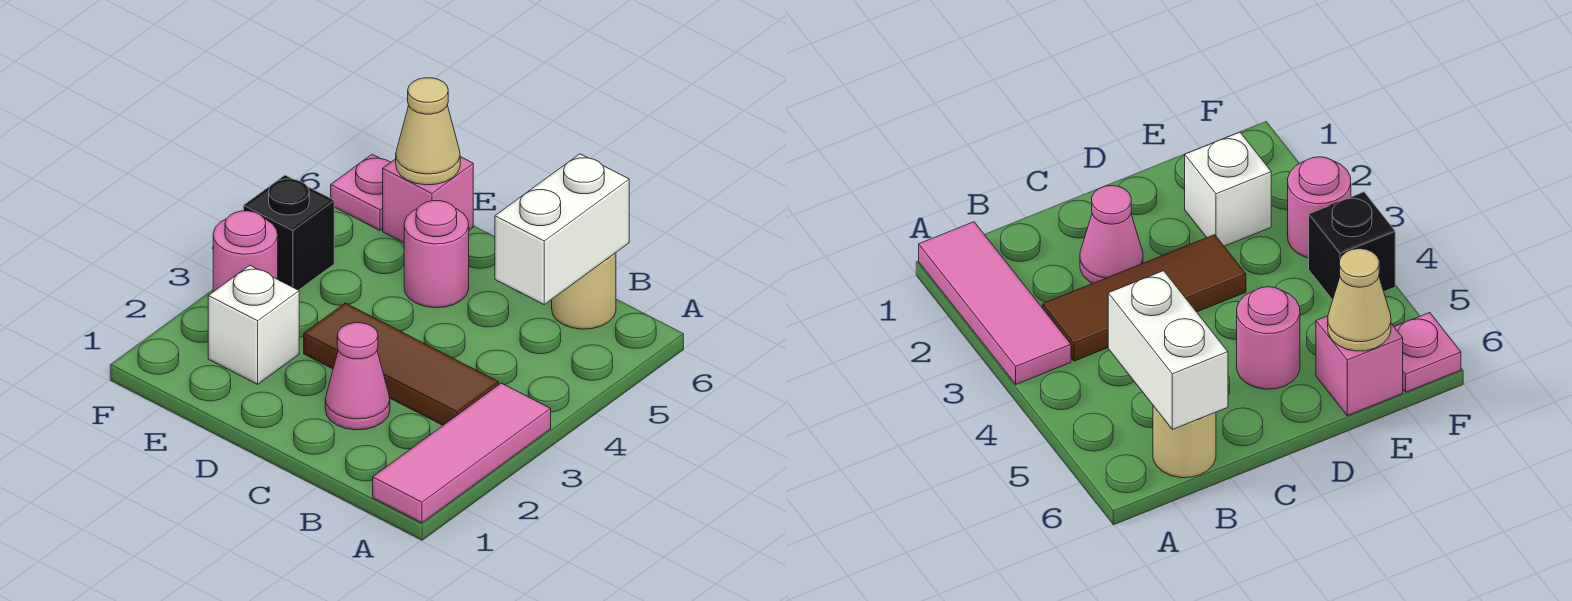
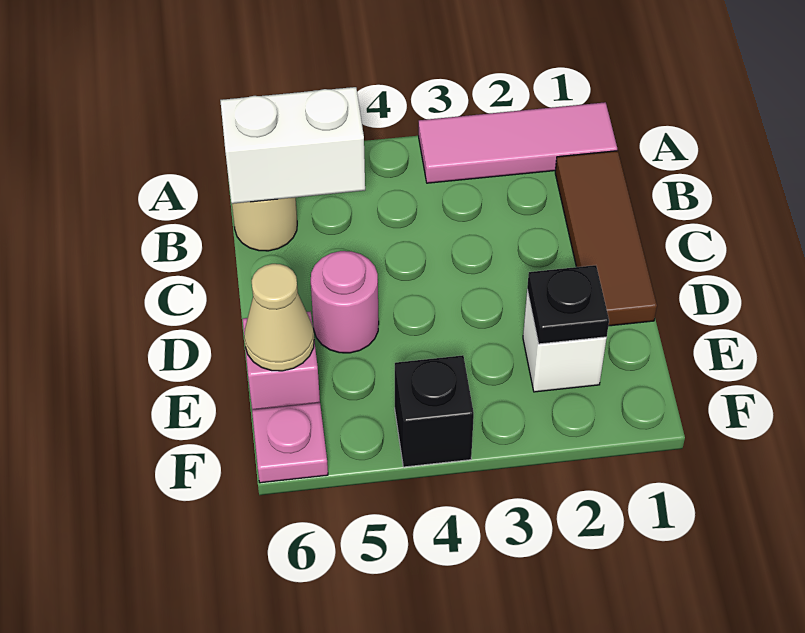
brown 1x3 tile [304,303,499,425] -> brown 1x3 tile moved to [555,151,657,326]
pink 1x1 cone [325,323,390,430] -> none
none -> black 1x1 plate [527,265,609,344]
pink 1x1 round brick [213,211,278,292] -> none

